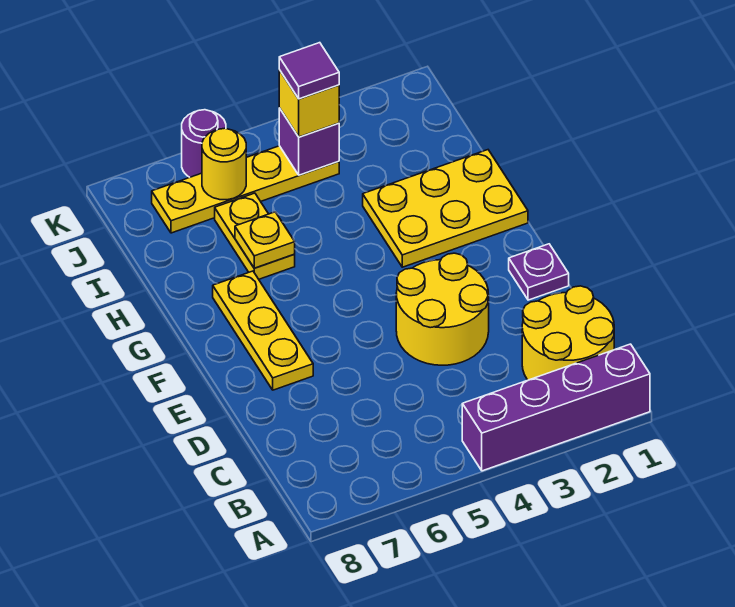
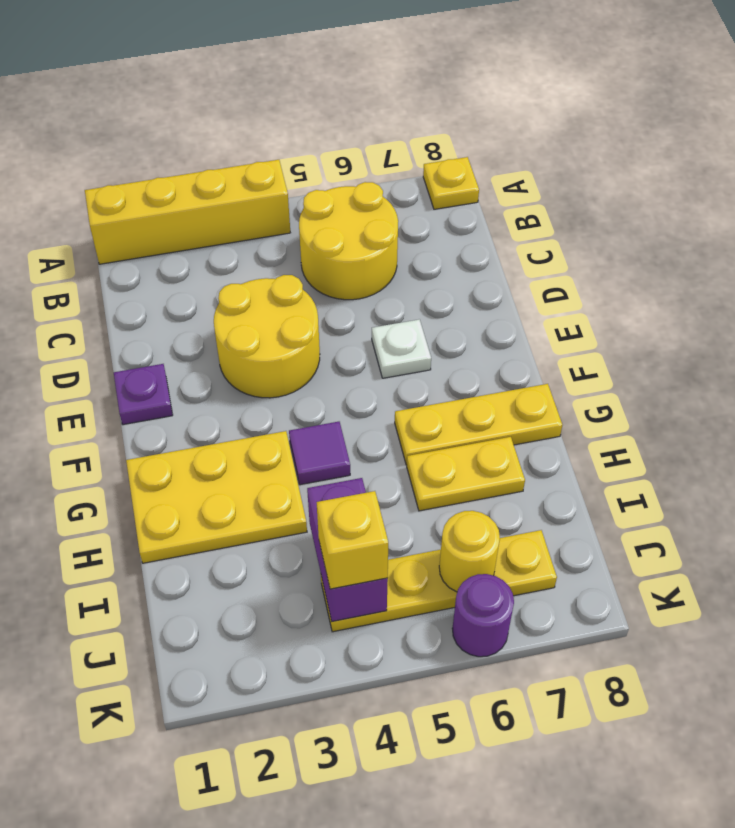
purple 1x4 brick [462,344,650,471] -> yellow 1x4 brick [85,160,290,264]
yellow 2x2 round brick [522,286,614,380] -> yellow 2x2 round brick moved to [299,182,398,300]
none -> white 1x1 plate [372,319,431,378]
yellow 1x3 plate [213,271,313,390] -> yellow 1x3 plate turned to [395,384,562,465]
yellow 1x2 plate [215,193,295,279] -> yellow 1x2 plate turned to [407,437,525,511]
yellow 1x1 plate [235,212,295,268] -> yellow 1x1 plate moved to [423,157,479,209]
purple 1x1 brick [279,108,339,175] -> purple 1x2 brick [307,478,388,622]
purple 1x1 tile [279,43,339,99] -> purple 1x1 tile moved to [289,422,350,485]

